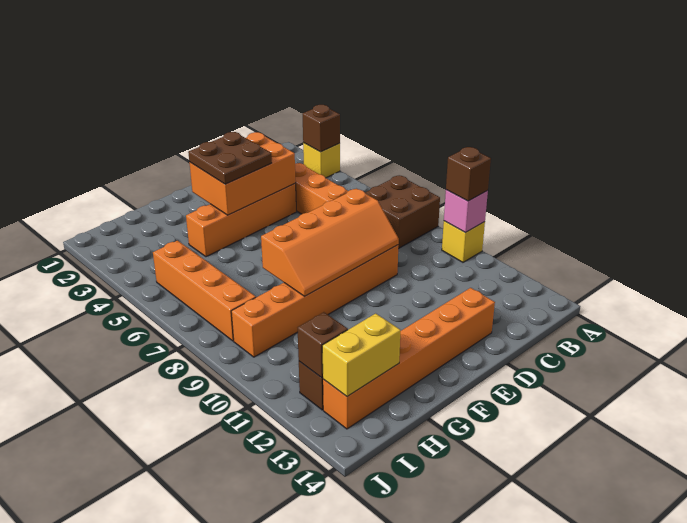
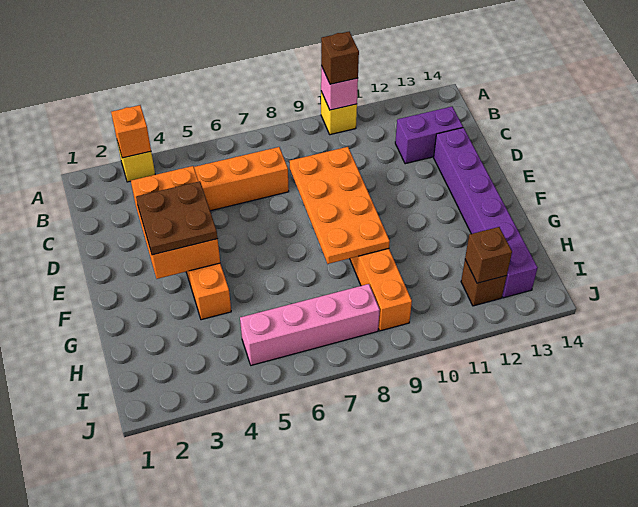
brown 1x1 brick [303,105,340,152] -> orange 1x1 brick [111,105,151,158]
brown 2x2 brick [365,176,440,249] -> none
none -> purple 1x2 brick [395,107,463,164]
orange 2x4 slope [261,189,399,297] -> orange 2x4 plate [290,147,390,264]
orange 1x6 brick [323,288,495,429] -> purple 1x6 brick [434,128,538,298]
yellow 1x2 brick [322,313,401,397] -> none
orange 1x4 brick [153,241,256,341] -> pink 1x4 brick [240,284,380,365]

